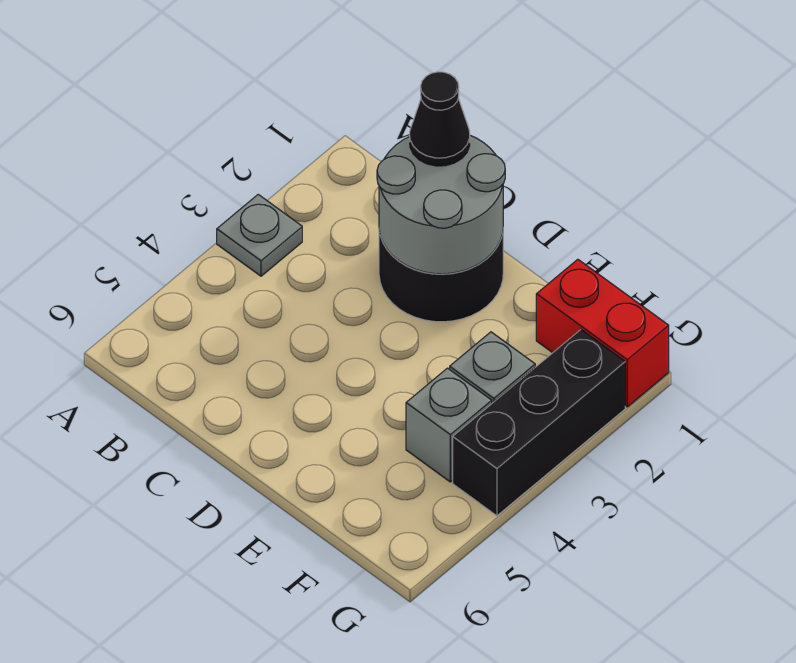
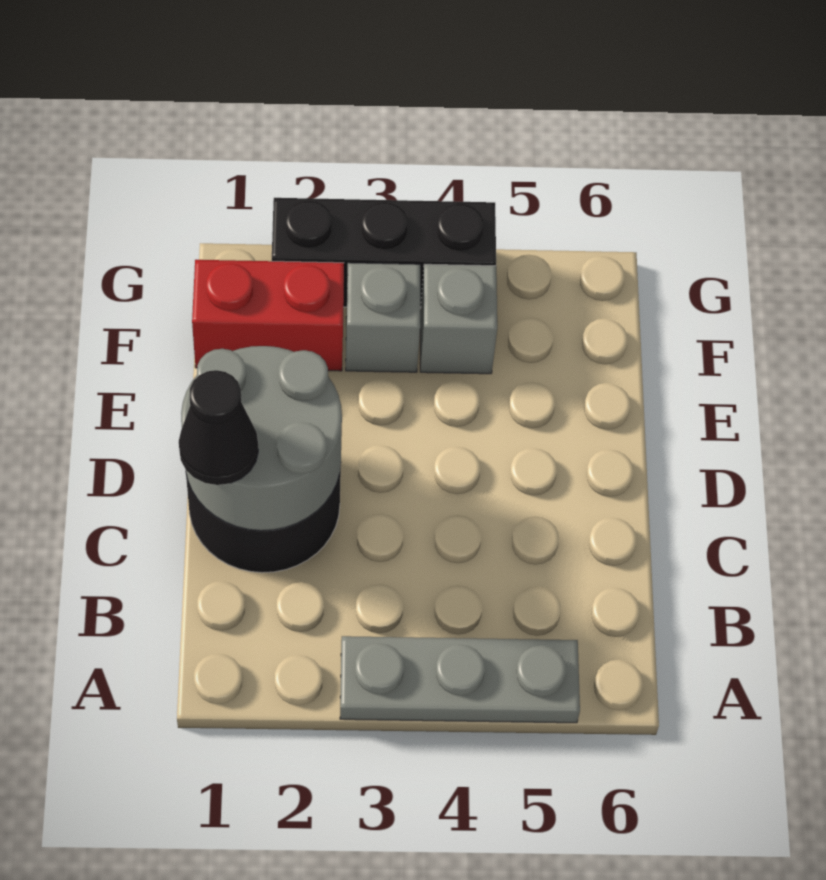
grey 1x1 plate [217,194,302,276] -> grey 1x3 plate [340,636,580,723]
red 1x2 brick [536,259,669,407] -> red 1x2 brick turned to [192,260,344,371]

